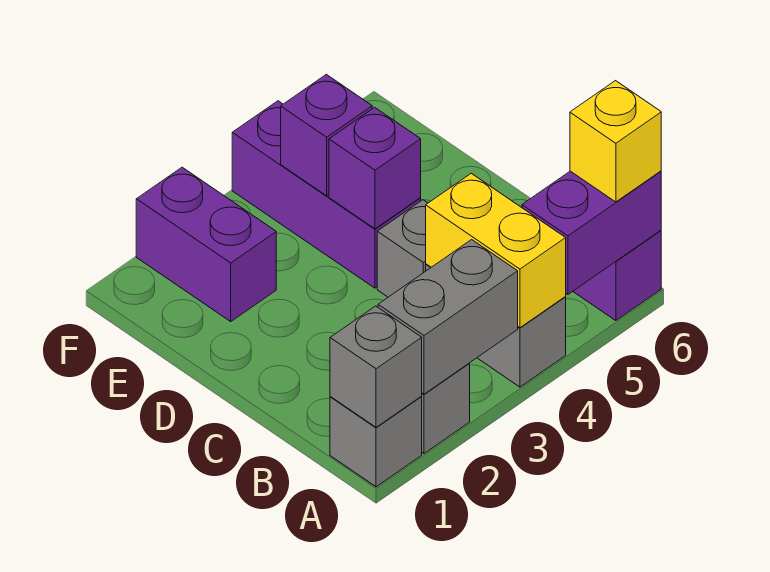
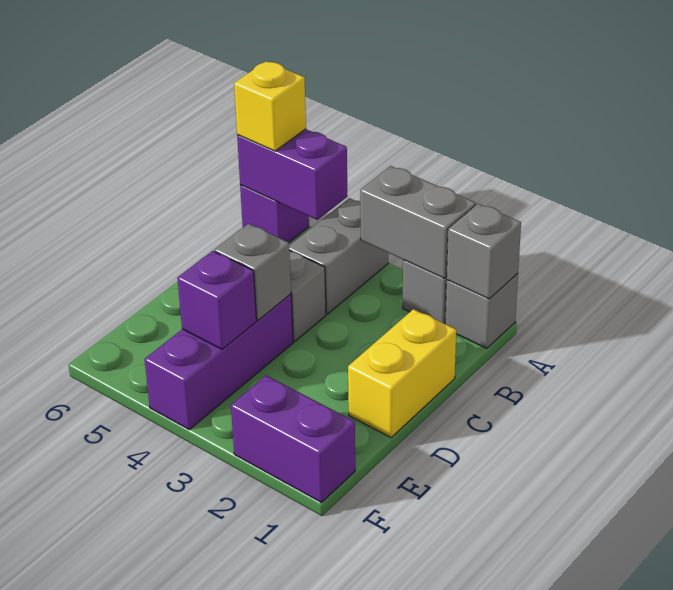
yellow 1x2 brick [426,173,566,328] -> yellow 1x2 brick moved to [348,309,456,437]
purple 1x1 brick [329,107,421,229] -> grey 1x1 brick [215,224,291,320]
purple 1x2 brick [136,167,276,321] -> purple 1x2 brick turned to [231,376,355,503]

